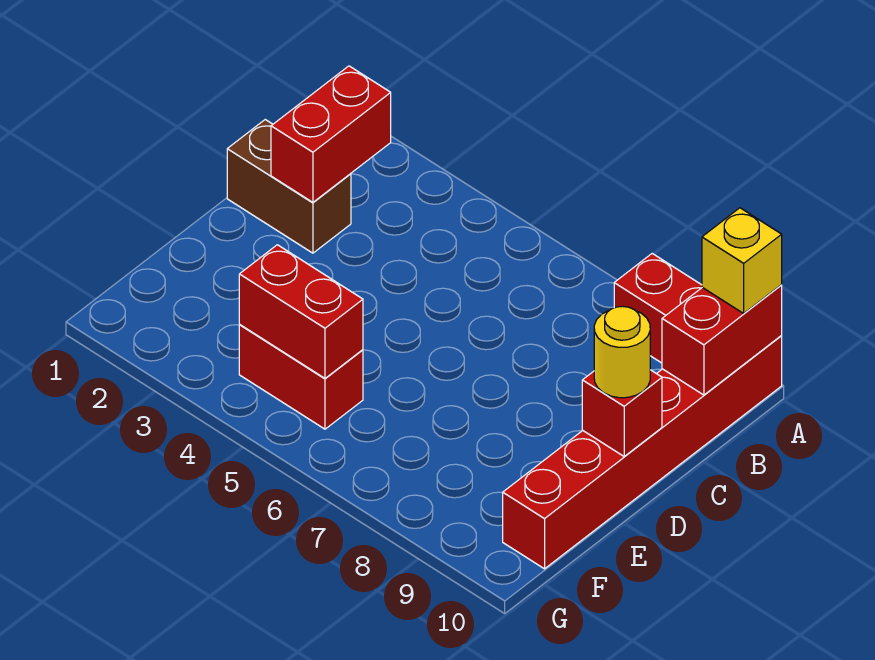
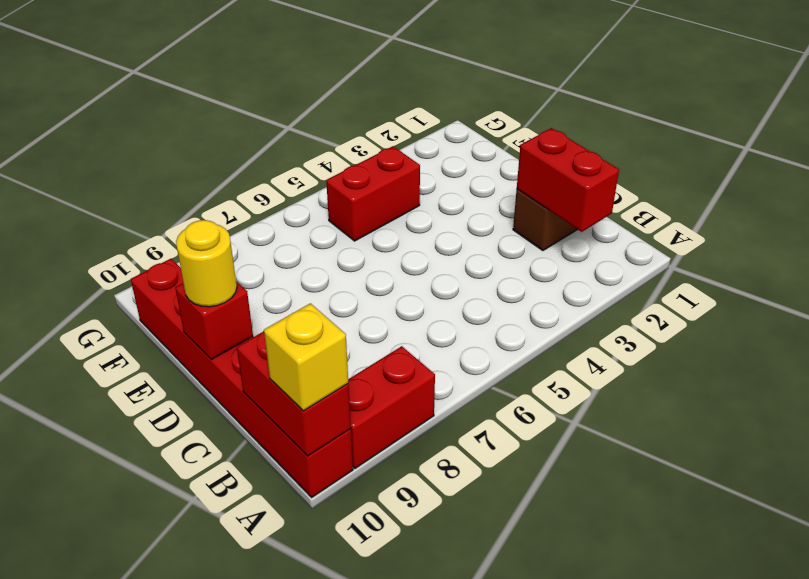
red 1x2 brick [239,245,363,378] -> none

